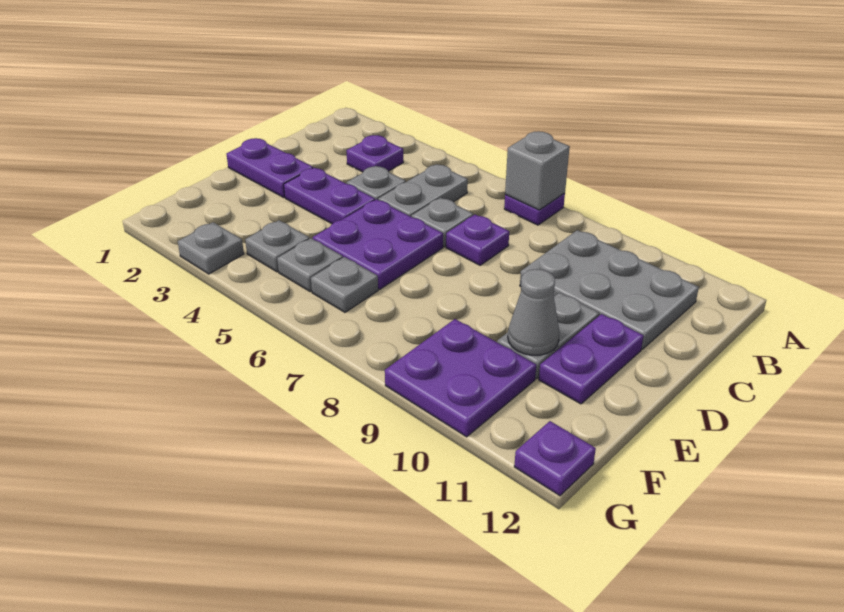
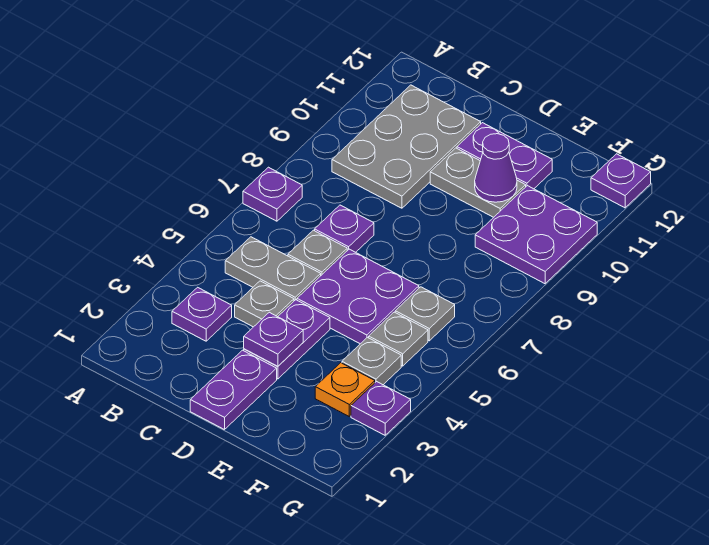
grey 1x1 brick [505,131,570,210] -> none
none -> purple 1x1 plate [244,312,303,367]
grey 1x1 cone [508,269,560,355] -> purple 1x1 cone [475,134,517,202]
none -> orange 1x1 plate [315,363,375,416]
grey 1x1 plate [178,222,244,274] -> purple 1x1 plate [351,382,411,435]

